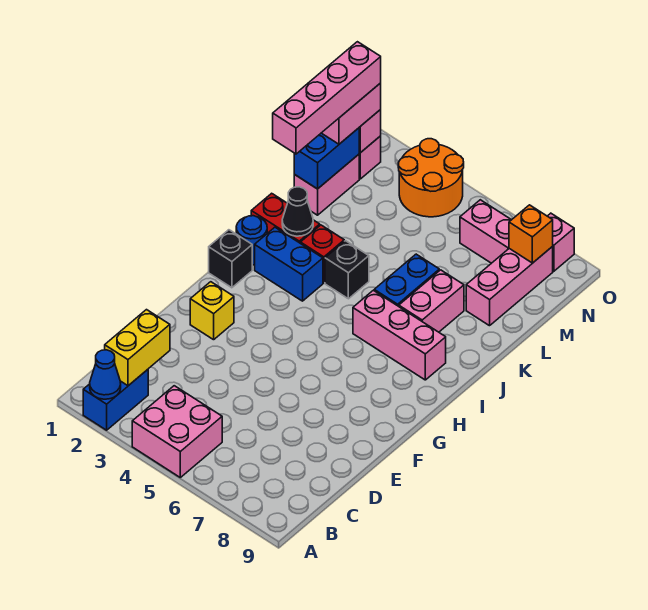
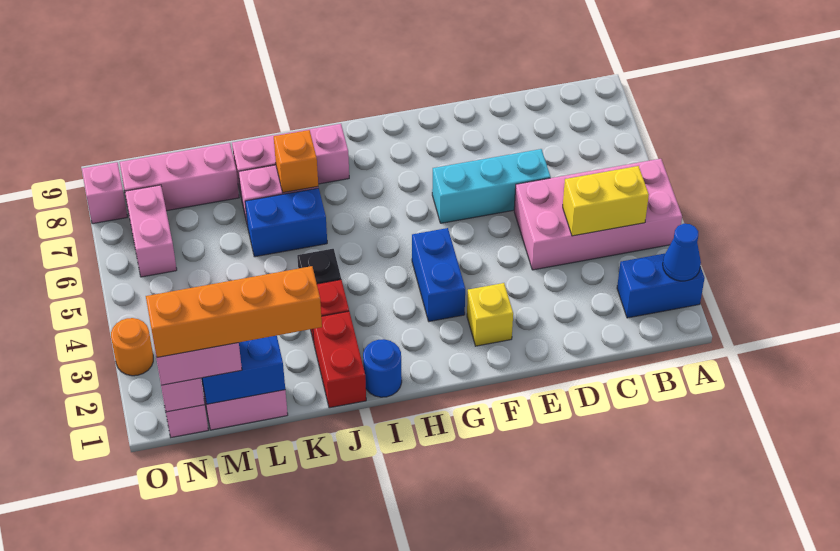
pink 2x2 brick [132,386,222,477] -> pink 2x4 brick [514,159,682,270]
yellow 1x2 brick [105,310,170,386] -> yellow 1x2 brick moved to [563,166,649,236]
none -> cyan 1x3 brick [432,149,551,223]
black 1x1 brick [209,230,252,288] -> none
blue 1x2 brick [255,227,323,301] -> blue 1x2 brick moved to [412,228,465,322]
pink 1x3 brick [353,290,446,380] -> pink 1x3 brick turned to [232,124,349,195]
black 1x1 cone [282,187,313,236] -> none
pink 1x4 brick [273,42,381,154] -> orange 1x4 brick [146,266,322,357]
orange 2x2 round brick [398,139,464,217] -> orange 1x1 round brick [111,318,153,376]
orange 1x1 brick [509,205,553,263] -> orange 1x1 brick moved to [274,130,318,193]

